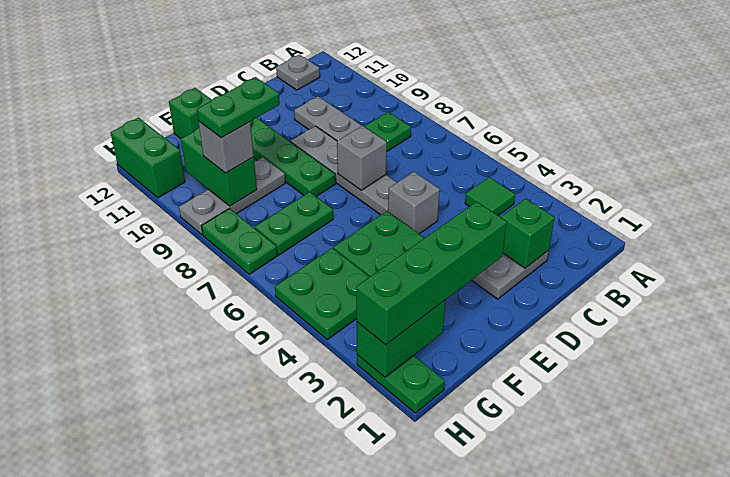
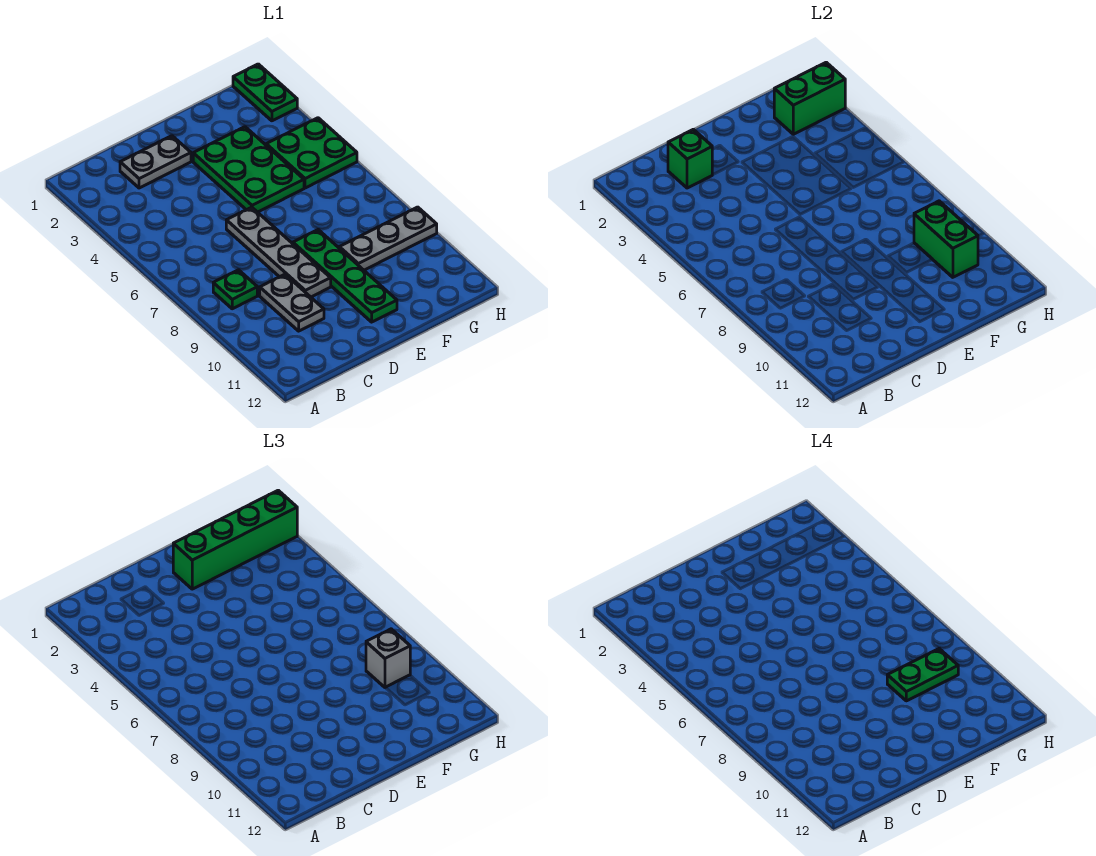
green 1x1 tile [465,177,515,215] -> none
grey 1x1 plate [276,55,320,90] -> none
grey 1x1 brick [388,172,440,234] -> none
grey 1x1 brick [337,126,387,190] -> none
green 1x2 plate [255,192,333,255] -> none
green 1x1 brick [169,88,212,138] -> none
green 1x2 plate [202,209,277,274] -> none
green 1x2 brick [111,118,185,198] -> none

